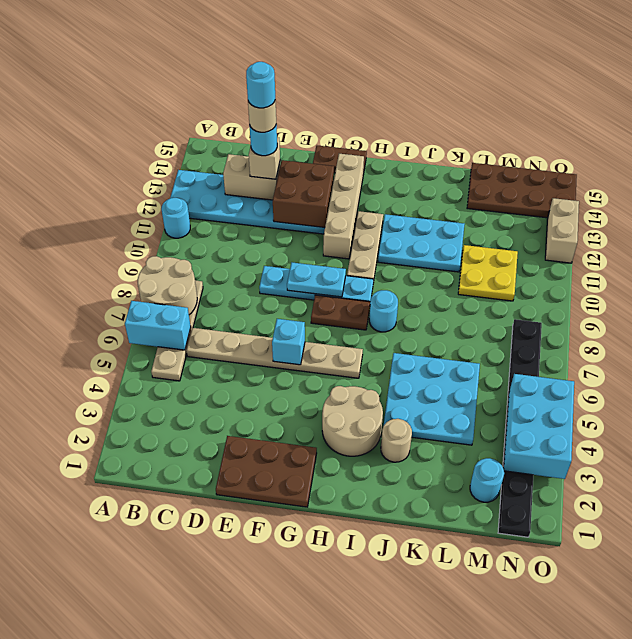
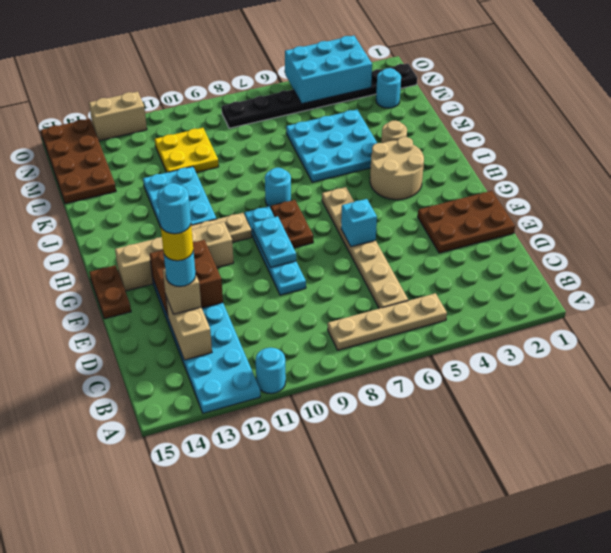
cyan 1x2 brick [125,301,191,350] -> none
tan 2x2 round brick [138,256,197,315] -> none
tan 1x1 round brick [248,99,276,132] -> yellow 1x1 round brick [161,225,193,261]
brown 2x3 plate [216,436,317,507] -> brown 2x3 plate turned to [418,191,515,253]

